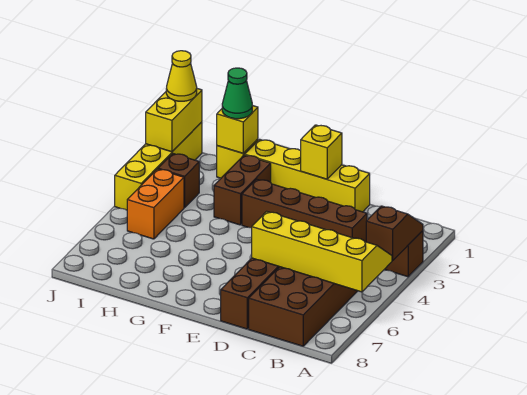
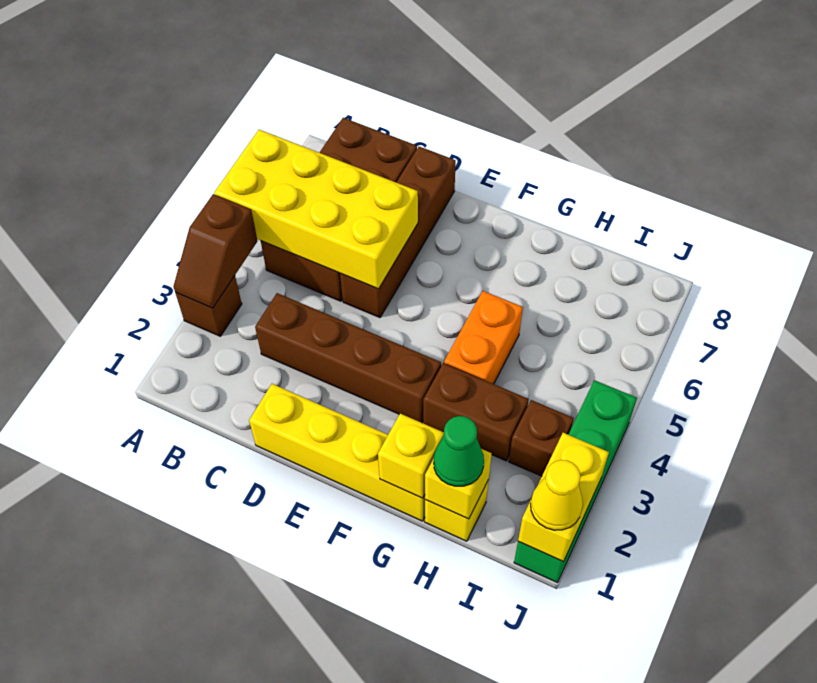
yellow 2x4 slope [252,211,392,292] -> yellow 2x4 brick [214,130,418,289]
yellow 1x1 brick [301,125,342,179] -> yellow 1x1 brick moved to [378,414,444,498]
brown 1x2 brick [214,155,271,225] -> brown 1x2 brick turned to [423,363,529,461]
orange 1x2 brick [127,169,184,239] -> orange 1x2 brick moved to [444,291,523,384]
yellow 1x4 brick [115,122,202,210] -> green 1x4 brick [514,380,637,583]

